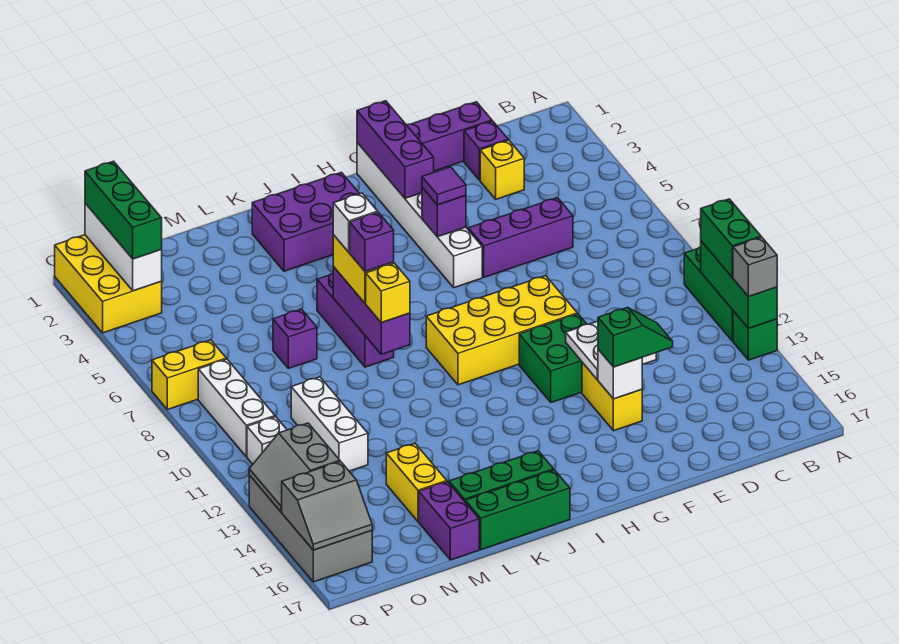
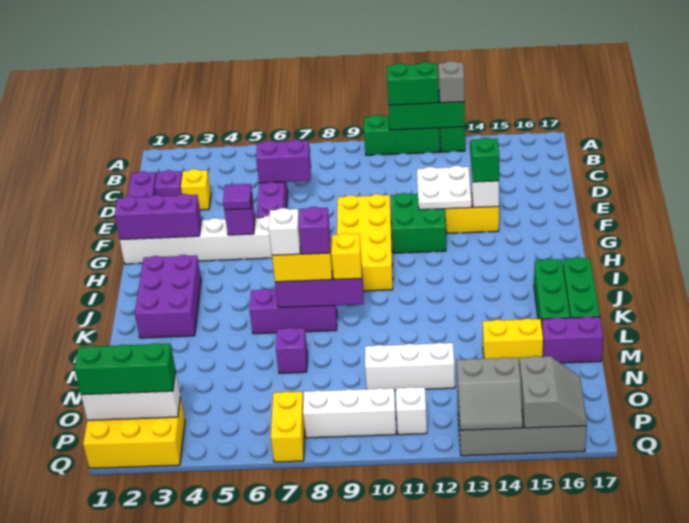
none -> purple 1x2 brick [256,139,311,183]

